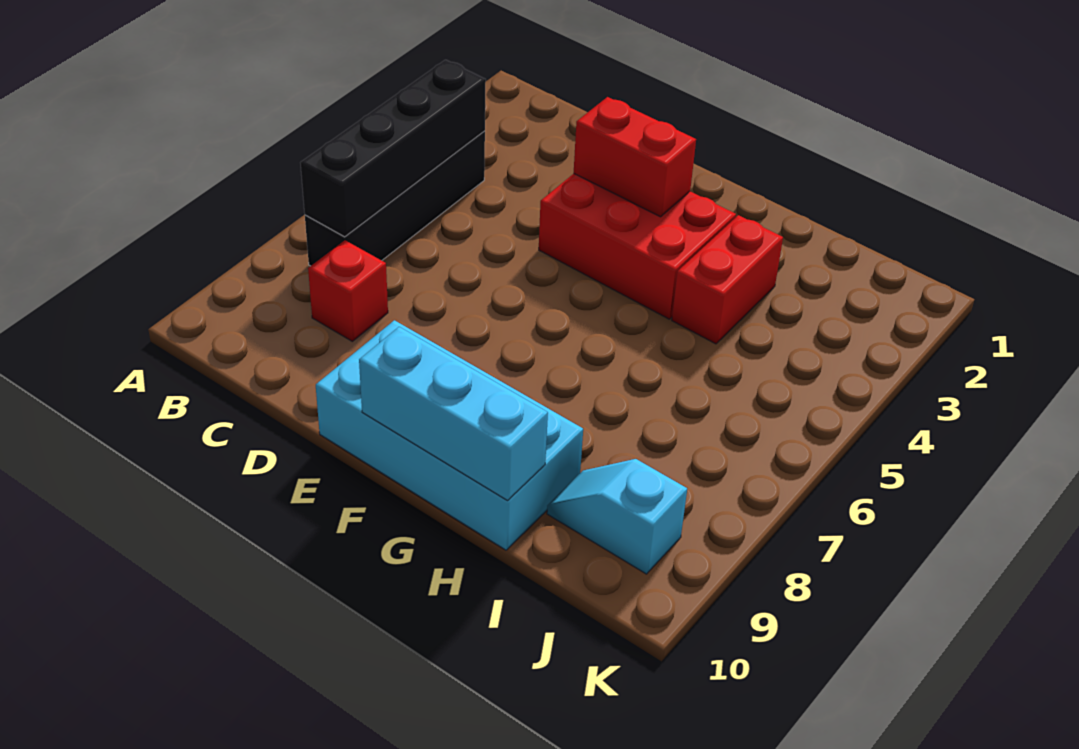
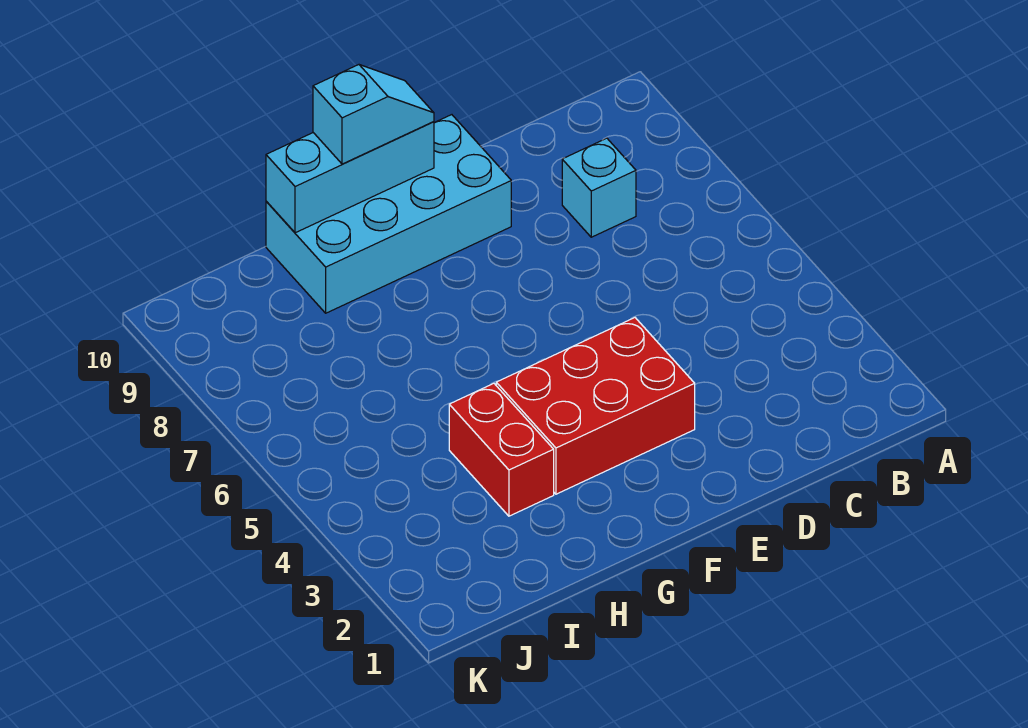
black 1x4 brick [305,131,485,266] -> none
black 1x4 brick [300,60,486,237] -> none
red 1x1 brick [308,240,388,341] -> cyan 1x1 brick [562,138,636,237]
red 1x2 brick [574,97,696,217] -> none
cyan 1x2 slope [547,459,687,574] -> cyan 1x2 slope moved to [313,65,434,164]

